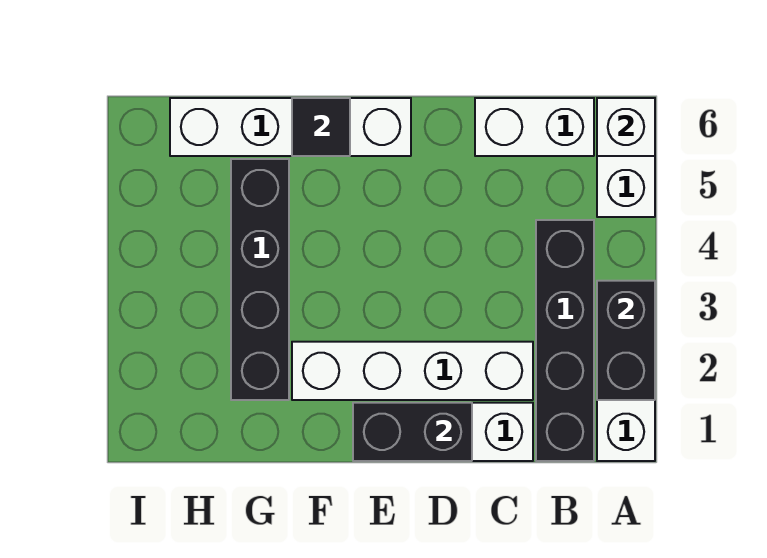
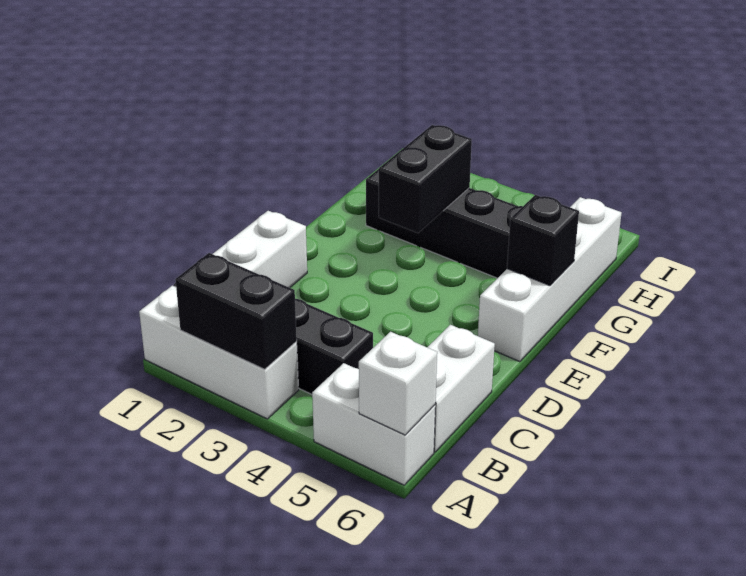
white 1x4 brick [292,342,533,400] -> none
black 1x2 brick [353,403,472,461] -> black 1x2 brick moved to [379,125,472,233]
black 1x1 tile [292,98,350,156] -> black 1x1 brick [507,195,579,285]

